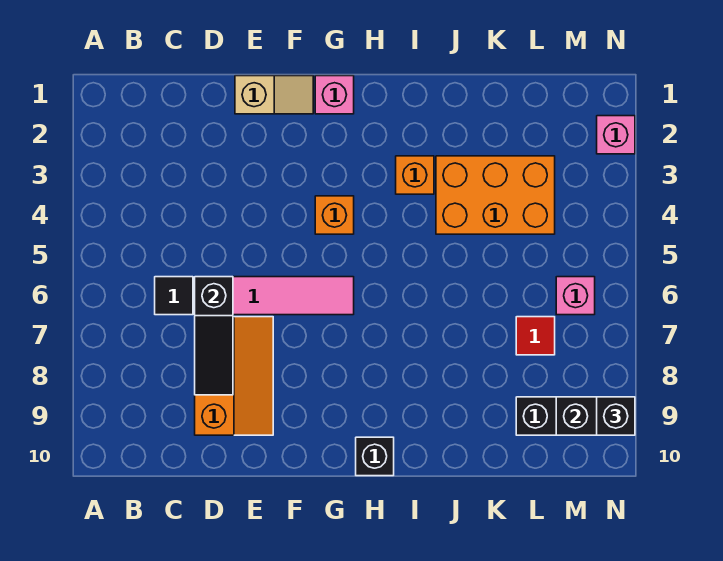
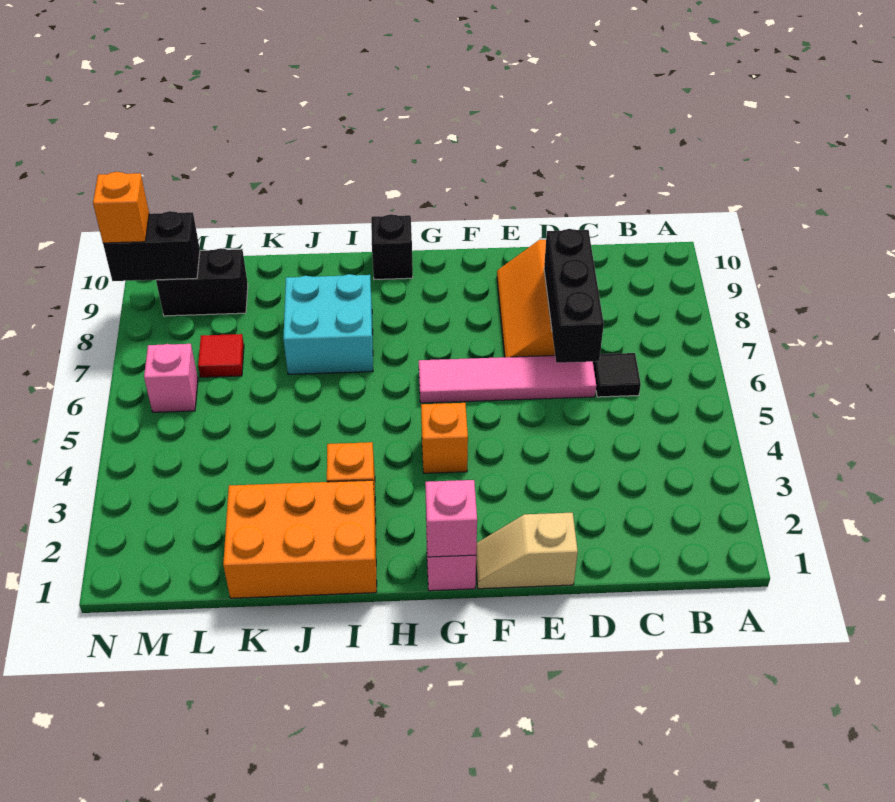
black 1x3 slope [195,277,233,395] -> black 1x3 brick [544,229,604,363]
none -> cyan 2x2 brick [283,274,373,374]
orange 2x3 brick [436,156,555,234] -> orange 2x3 brick moved to [223,480,377,598]
pink 1x1 brick [597,116,635,154] -> pink 1x1 brick moved to [425,480,477,557]
black 1x1 brick [597,397,635,435] -> orange 1x1 brick [93,172,149,243]

